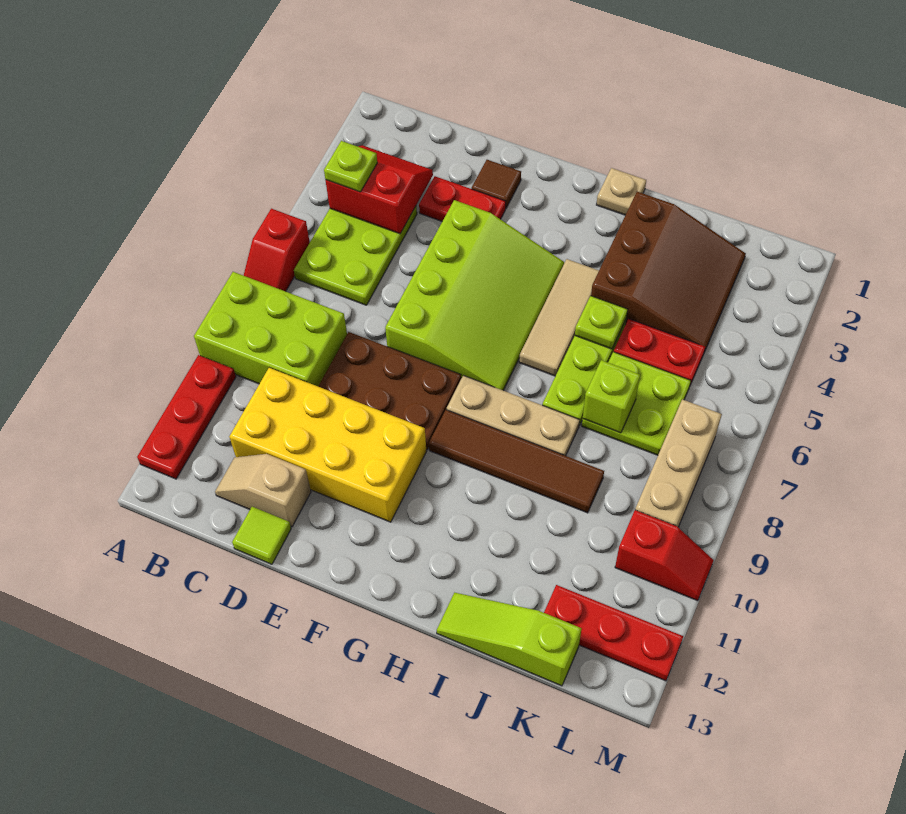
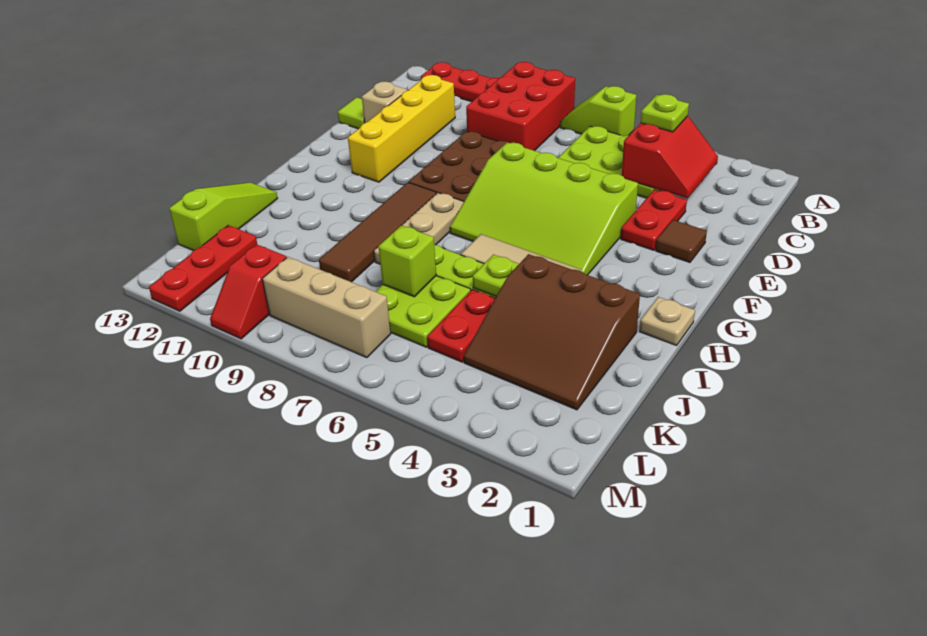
red 1x2 slope [244,209,310,291] -> lime 1x2 slope [560,86,636,136]
lime 2x3 brick [194,272,347,386] -> red 2x3 brick [466,62,575,151]
yellow 2x4 brick [229,368,427,522] -> yellow 1x4 brick [348,75,455,182]

